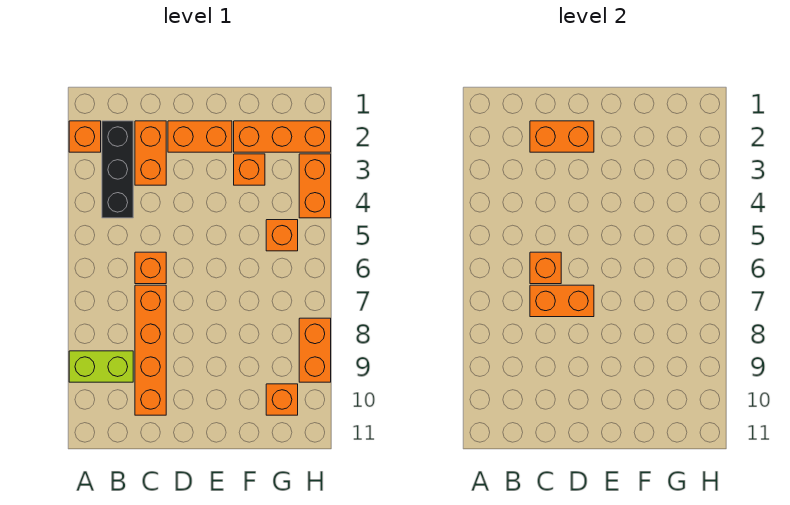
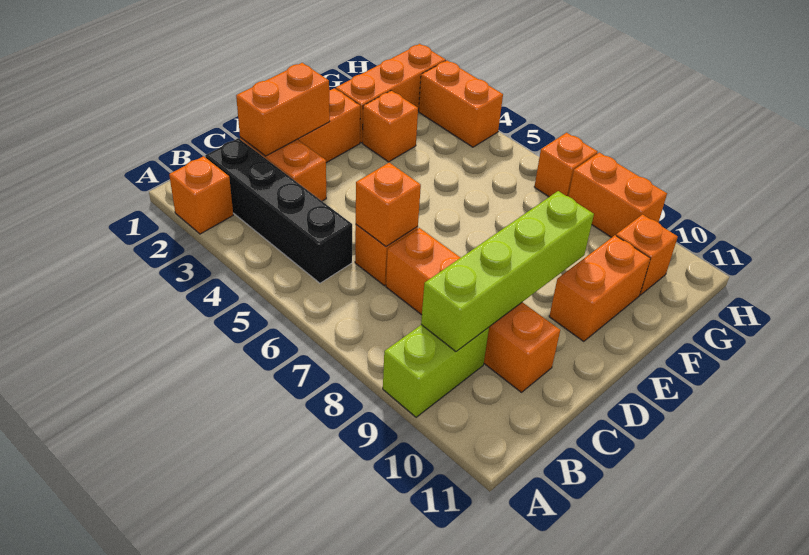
black 1x3 brick [102,121,133,218] -> black 1x4 brick [205,138,352,283]
none -> lime 1x4 brick [421,191,594,352]
orange 1x2 brick [530,285,594,317] -> orange 1x2 brick moved to [549,235,650,342]
orange 1x1 brick [266,220,298,251] -> orange 1x1 brick moved to [534,133,598,197]

